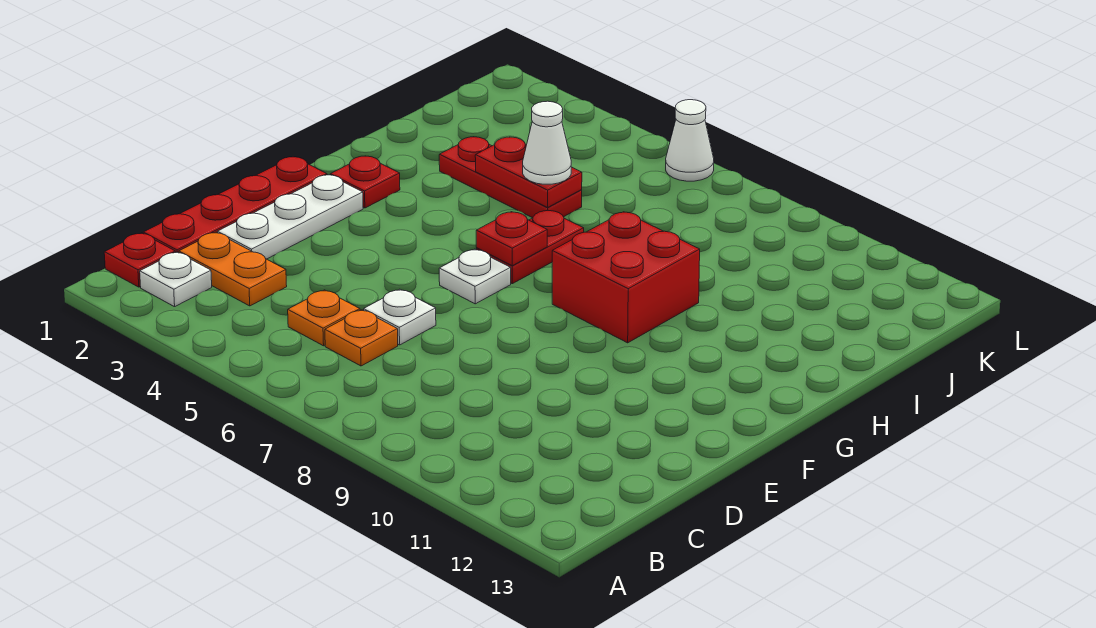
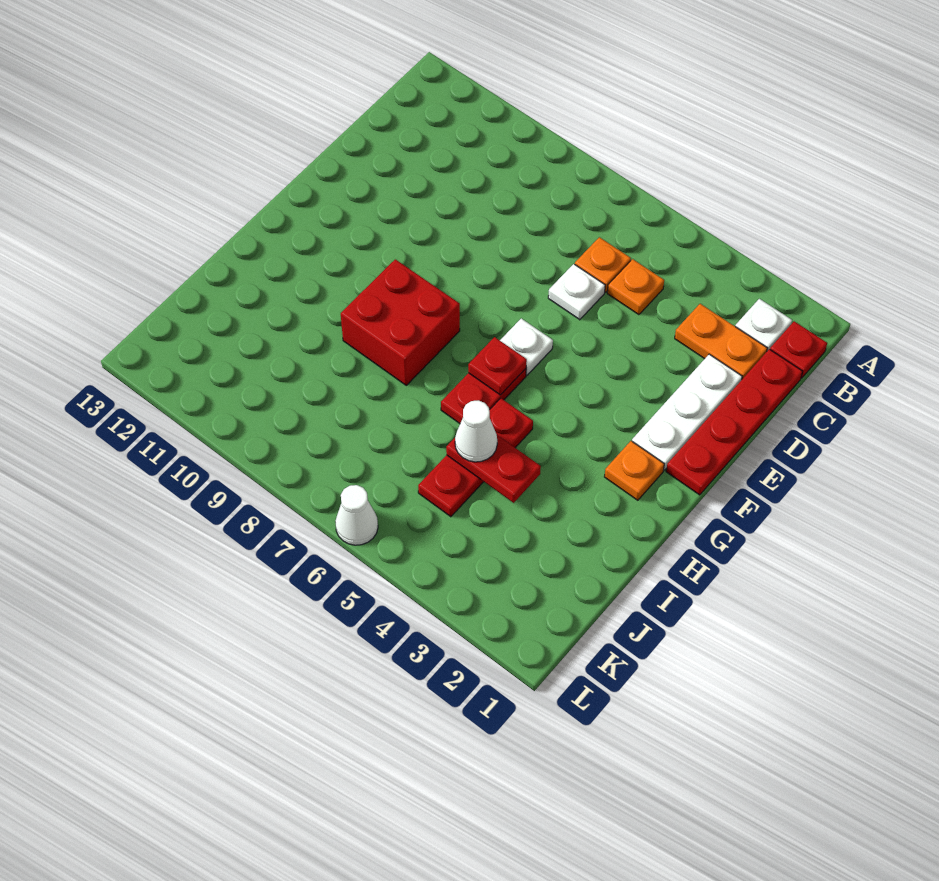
red 1x1 plate [330,156,400,208] -> orange 1x1 plate [605,441,664,500]
red 1x3 plate [439,137,582,218] -> red 1x3 plate turned to [418,398,533,517]

